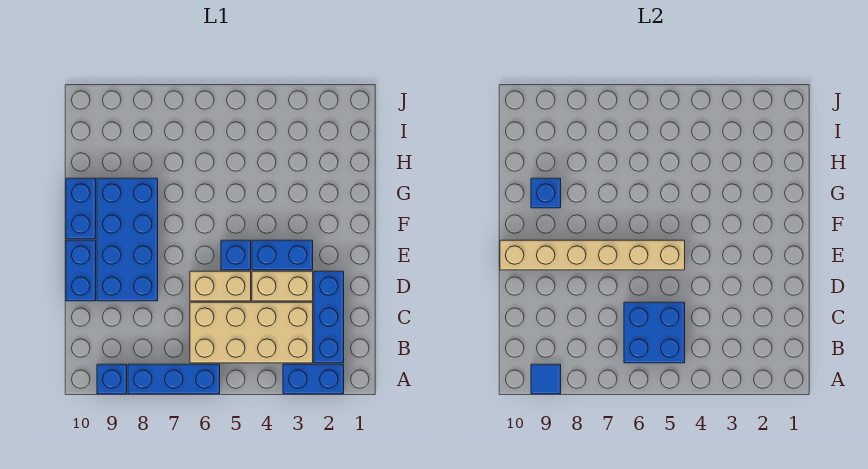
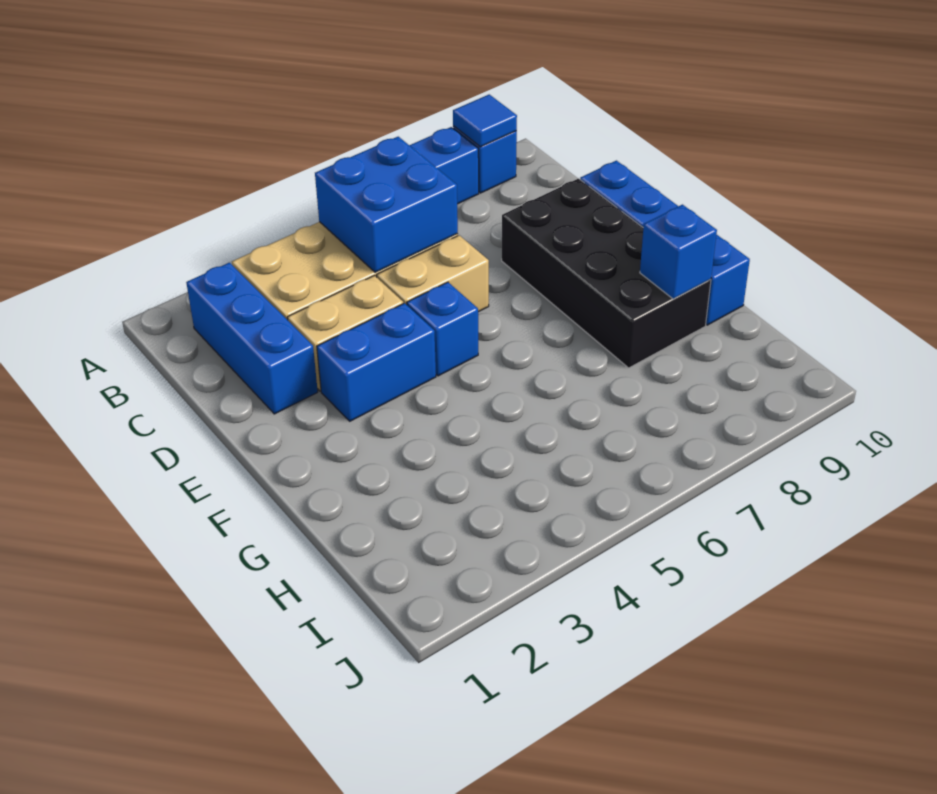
blue 1x2 brick [283,364,344,394] -> none
blue 2x4 brick [97,178,158,301] -> black 2x4 brick [502,178,711,368]
tan 1x6 brick [500,240,685,270] -> none

